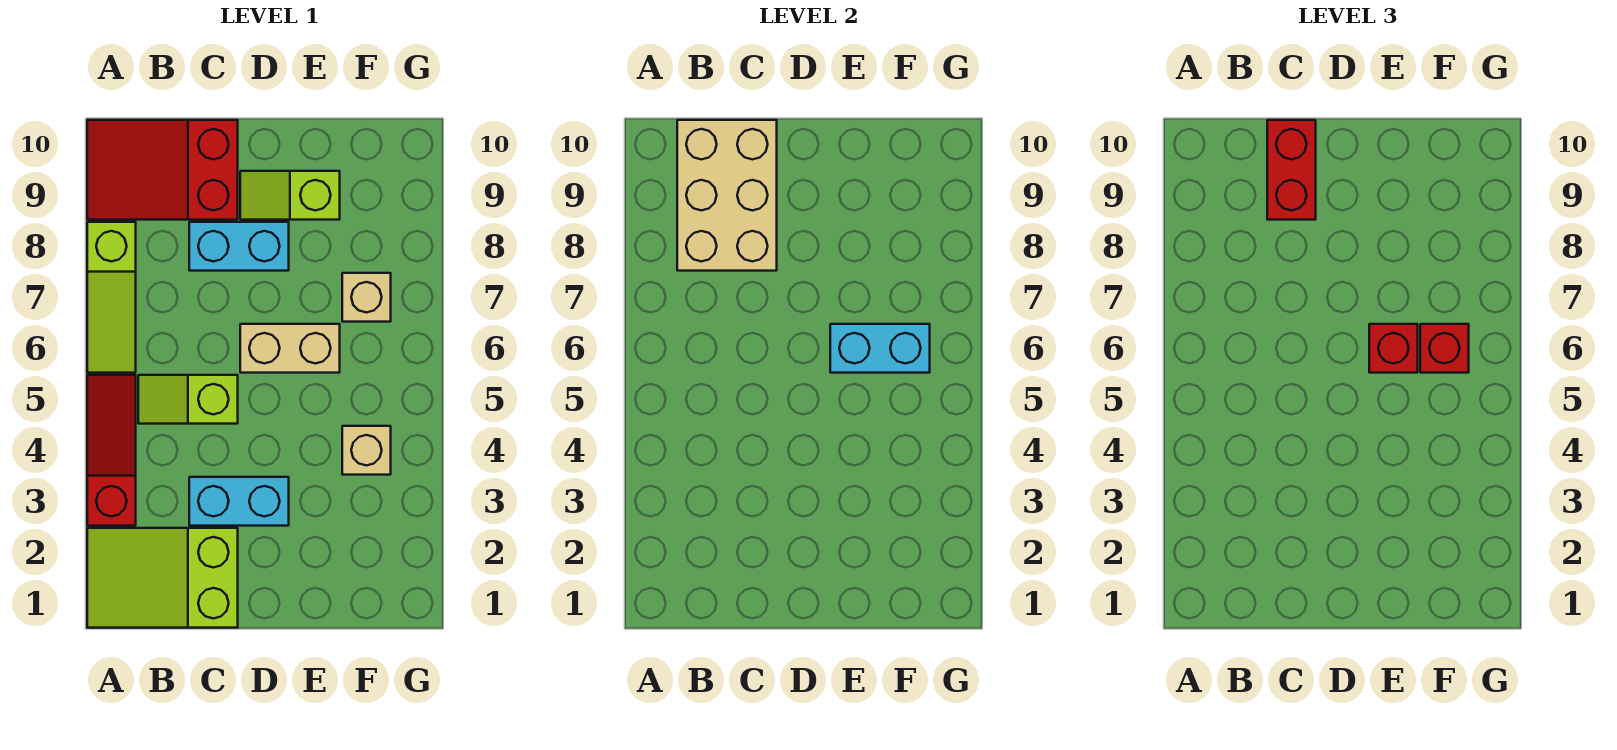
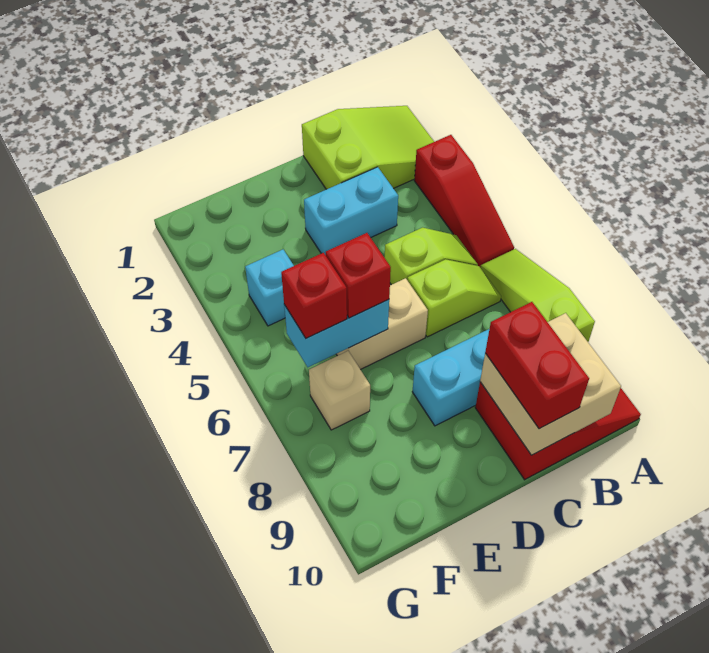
tan 2x3 brick [677,120,777,271] -> tan 2x2 brick [480,313,621,455]
lime 1x2 slope [240,171,340,220] -> lime 1x2 slope moved to [407,259,501,337]
tan 1x1 brick [342,426,391,475] -> cyan 1x1 brick [245,249,294,326]

